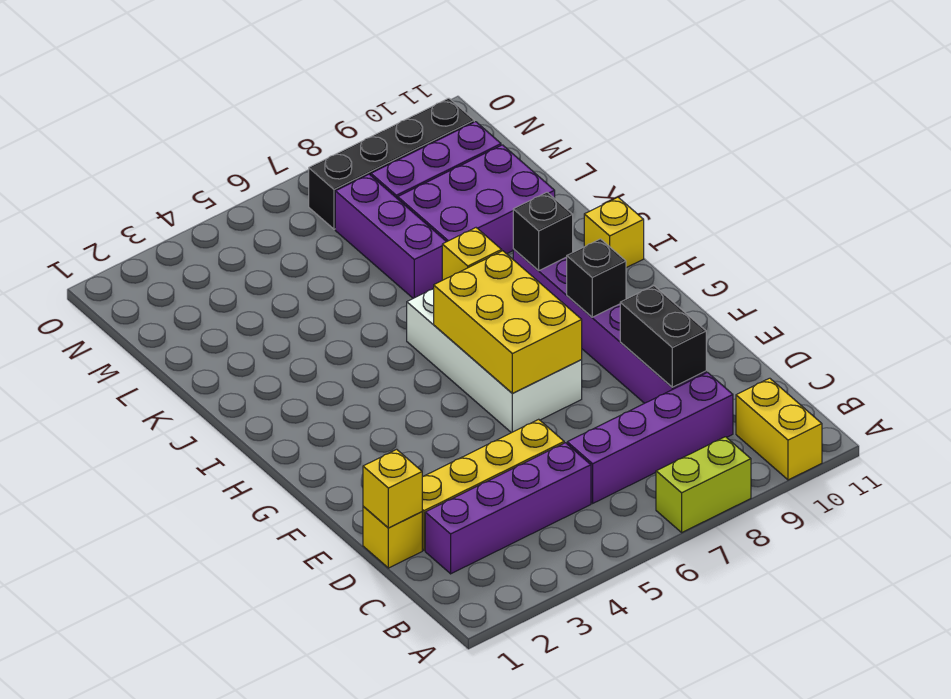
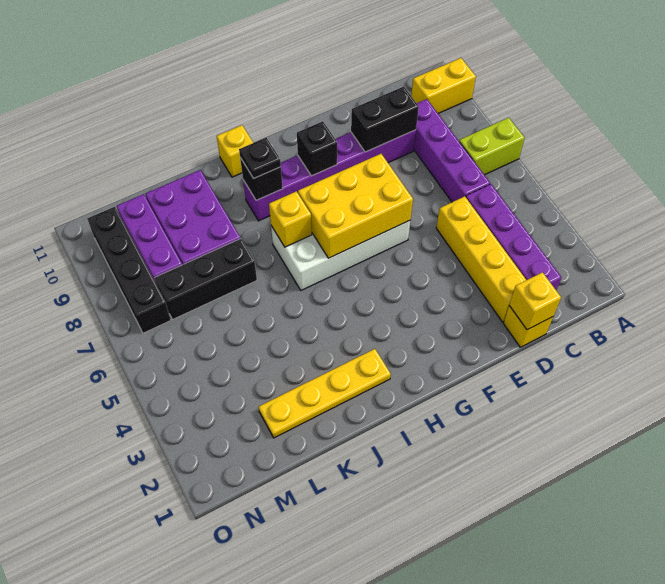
lime 1x2 brick [656,437,751,532] -> lime 1x2 brick turned to [459,118,525,175]
none -> yellow 1x4 plate [259,349,391,438]
none -> black 1x1 plate [239,138,281,178]
purple 1x3 brick [335,174,446,298] -> black 1x3 brick [155,239,257,320]

